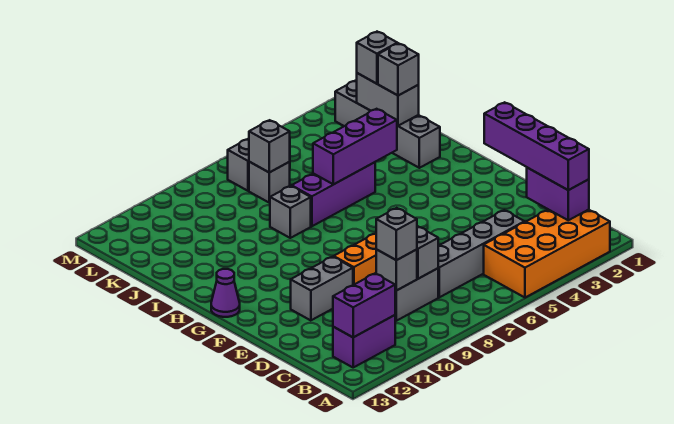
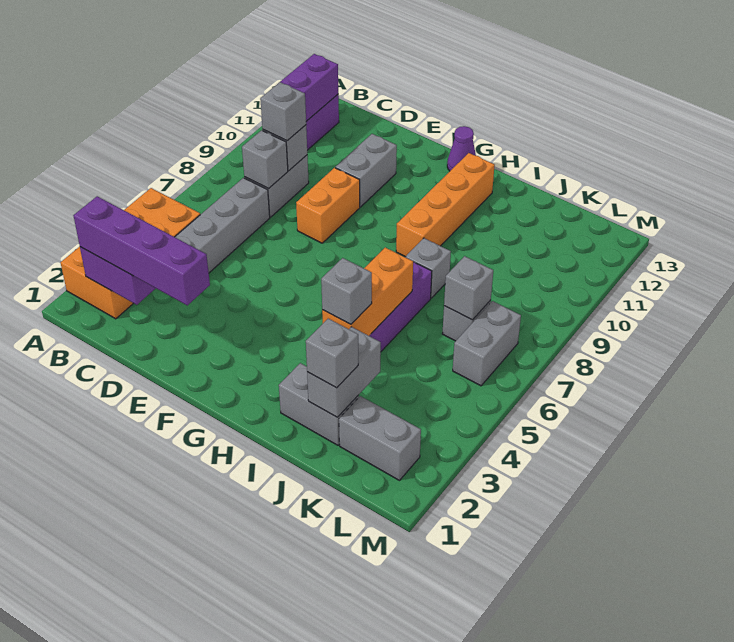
none -> orange 1x4 brick [396,153,495,257]
purple 1x3 brick [313,109,397,184] -> orange 1x3 brick [322,248,413,336]
grey 1x2 brick [357,73,419,126] -> grey 1x2 brick turned to [307,327,381,417]
grey 1x1 brick [357,32,397,84] -> grey 1x1 brick moved to [321,258,372,324]

